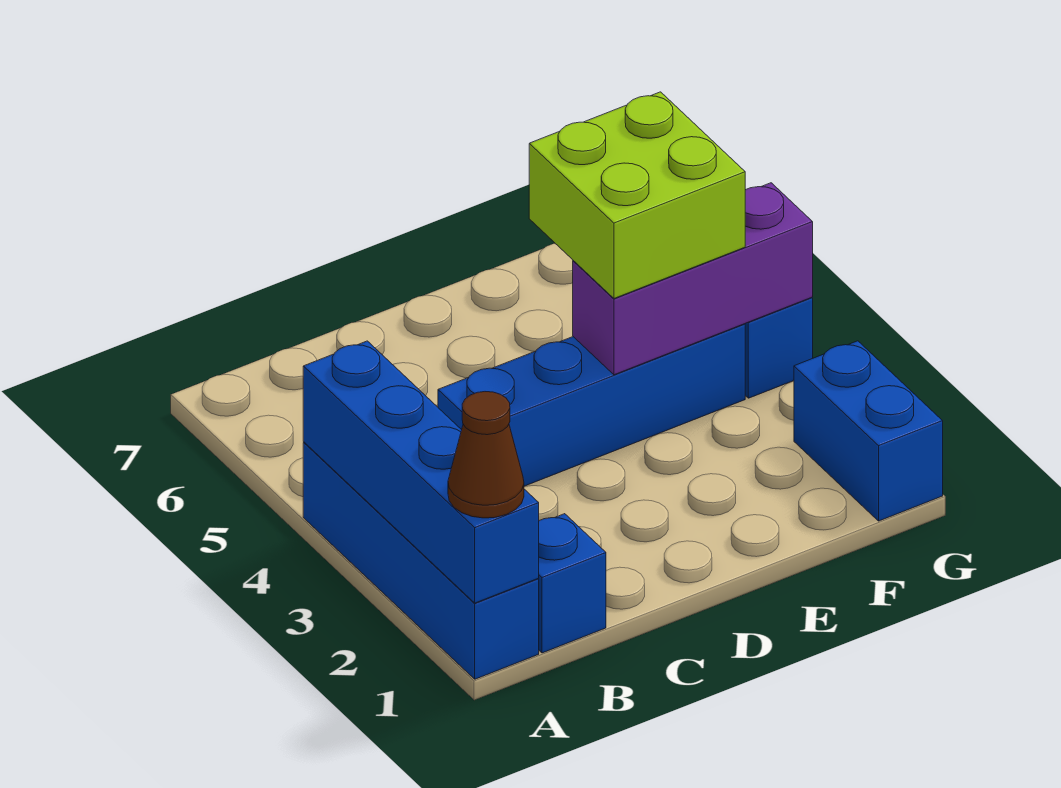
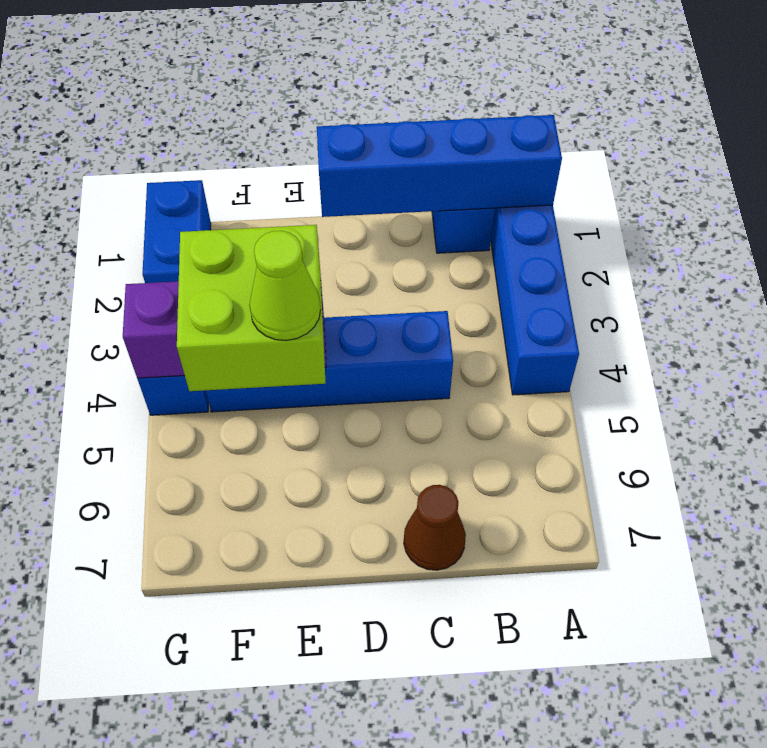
blue 1x4 brick [303,341,539,603] -> blue 1x4 brick turned to [317,115,562,217]
brown 1x1 cone [448,392,524,518] -> brown 1x1 cone moved to [404,485,466,570]
none -> lime 1x1 cone [249,231,320,341]

